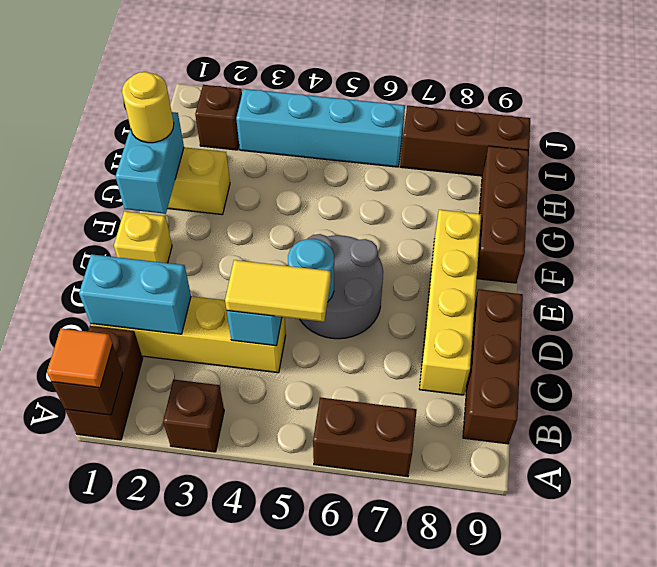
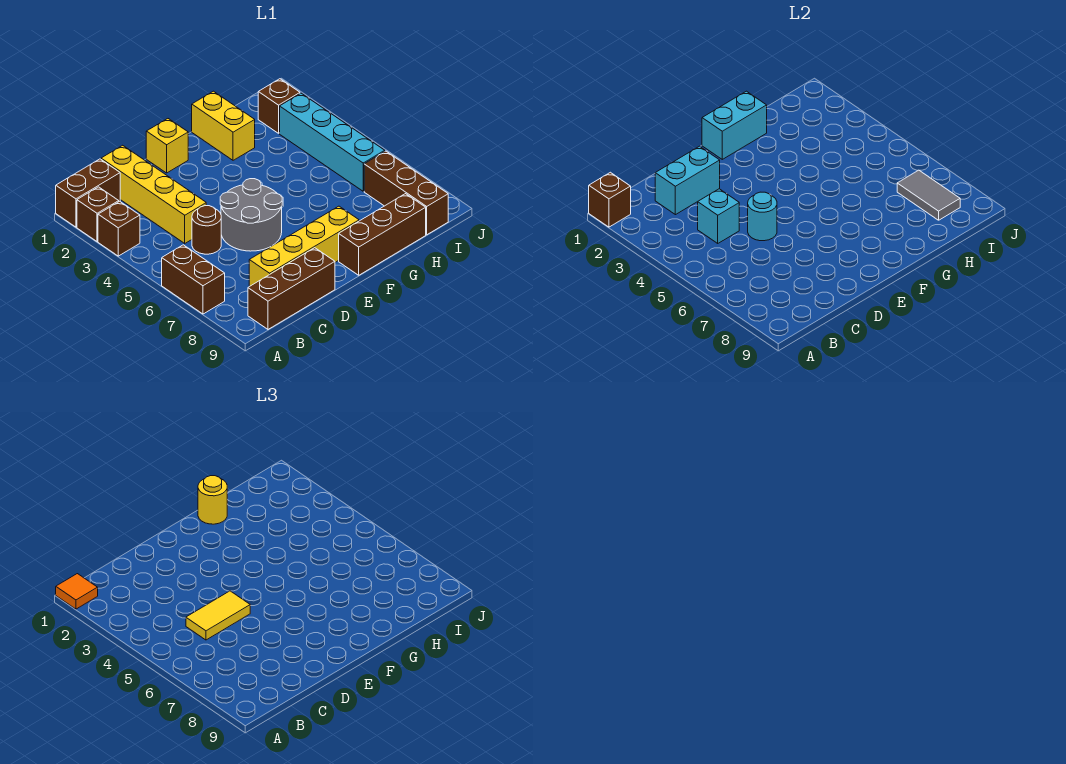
none -> brown 1x1 brick [77,187,119,242]
cyan 1x2 brick [79,254,191,334] -> cyan 1x2 brick turned to [655,146,720,215]
yellow 1x2 tile [225,260,331,322] -> yellow 1x2 tile turned to [186,591,250,640]
none -> brown 1x1 round brick [192,206,221,254]
none -> grey 1x2 tile [897,170,960,220]

